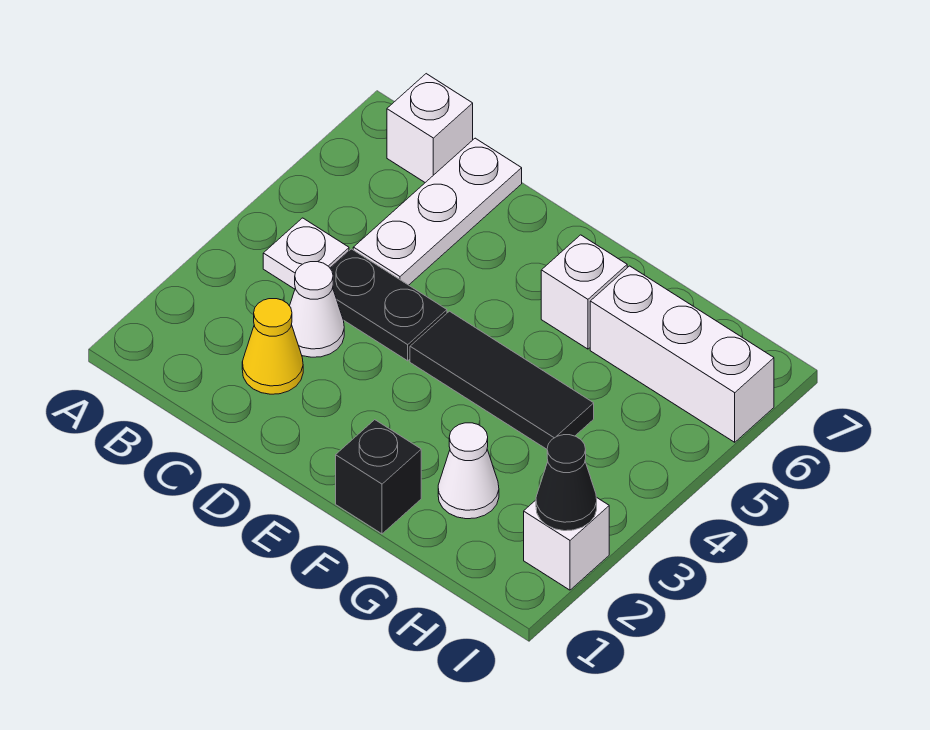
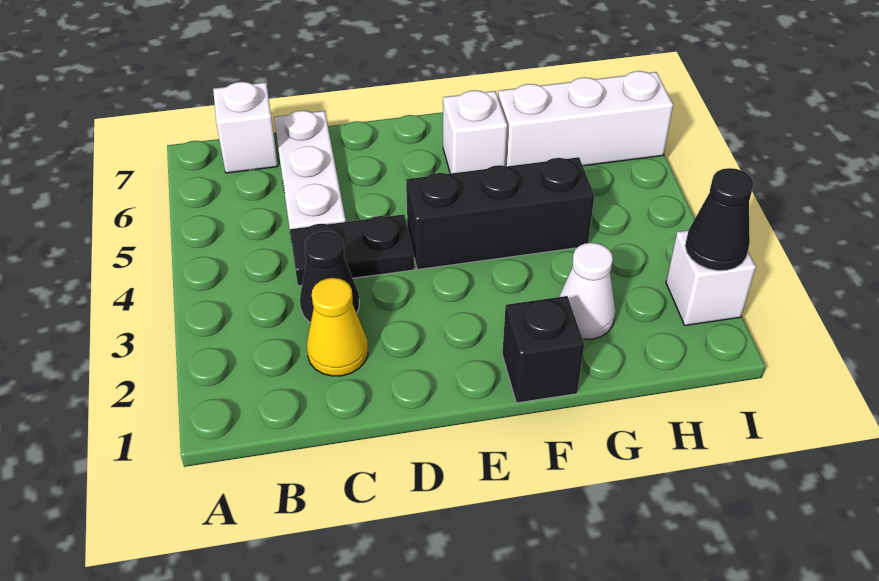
white 1x1 plate [263,218,349,289] -> none
white 1x1 cone [290,262,344,357] -> black 1x1 cone [300,231,359,323]
black 1x3 tile [410,311,594,449] -> black 1x3 brick [406,157,595,270]

